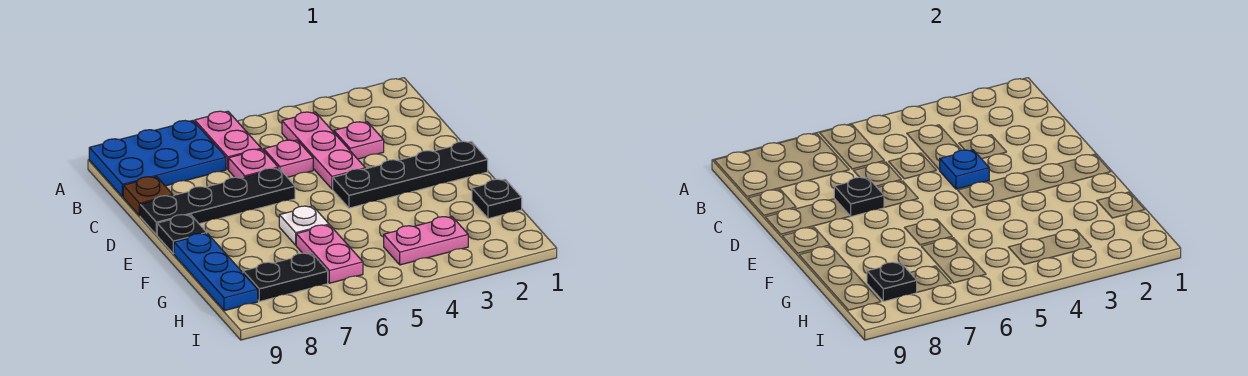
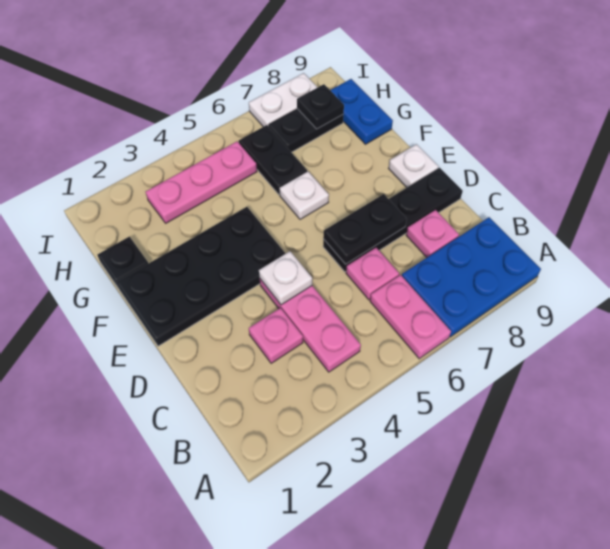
pink 1x1 plate [264,140,313,177] -> pink 1x1 plate moved to [406,210,459,257]
brown 1x1 plate [123,177,173,216] -> none
blue 1x1 plate [940,150,989,189] -> white 1x1 plate [259,251,312,305]
black 1x1 plate [834,177,884,216] -> black 1x2 plate [323,194,407,264]
black 1x4 plate [333,141,488,208] -> black 2x4 plate [116,207,286,346]
black 1x1 plate [157,215,207,254] -> white 1x1 plate [389,144,439,187]
blue 1x3 plate [174,234,258,311] -> blue 1x2 plate [330,79,393,144]
pink 1x2 plate [296,225,363,283] -> black 1x2 plate [239,125,307,195]
pink 1x2 plate [384,217,468,265] -> pink 1x3 plate [146,142,257,223]
none -> white 1x2 plate [249,73,317,127]

